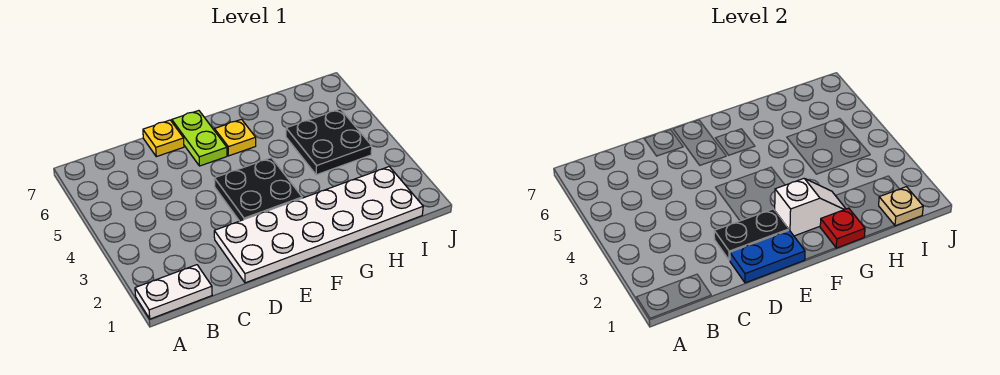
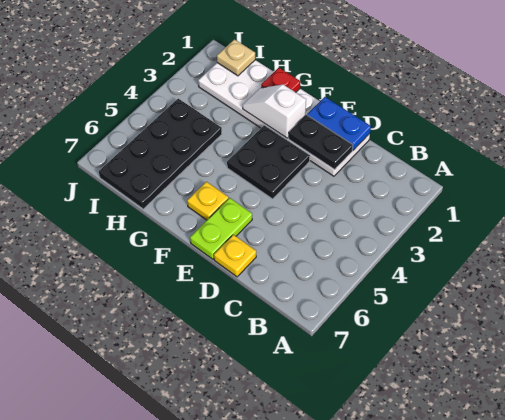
white 1x2 plate [135,265,212,319] -> none
black 2x2 plate [286,109,372,175] -> black 2x4 plate [99,99,222,209]

